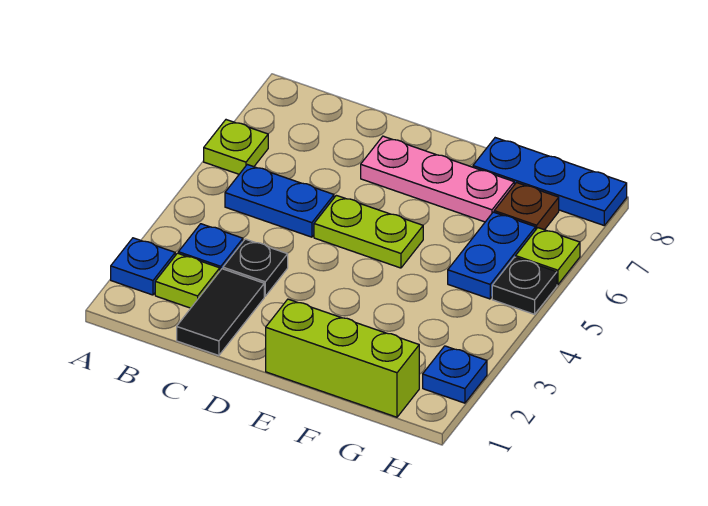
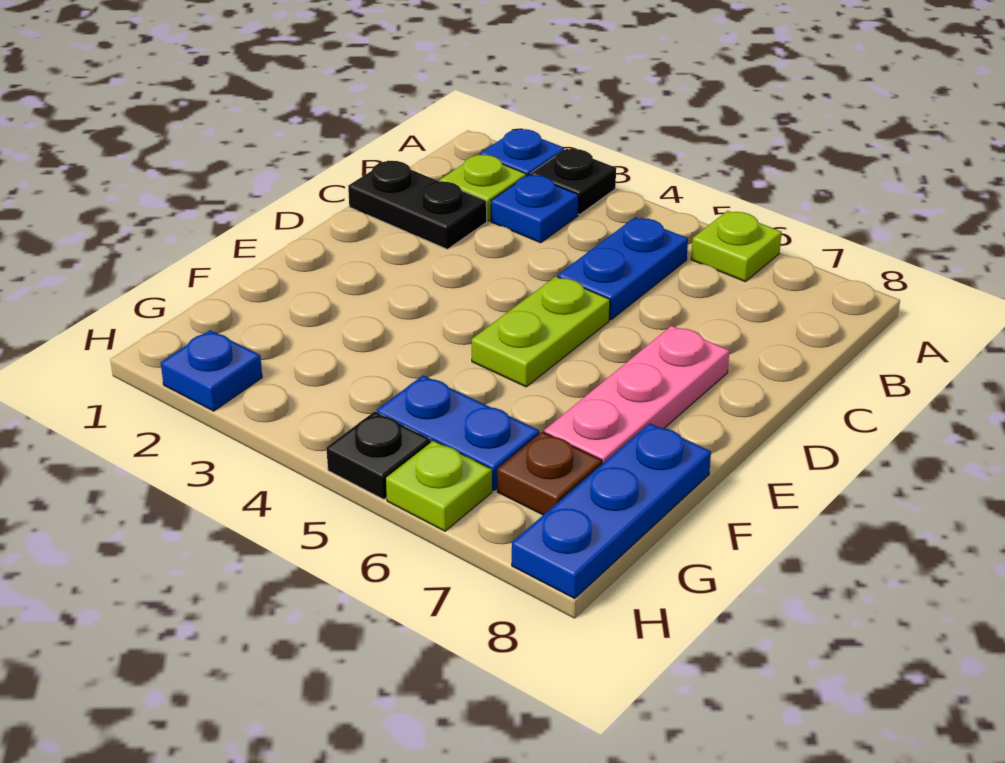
black 1x2 tile [177,269,264,356] -> black 1x2 plate [348,160,487,249]
black 1x1 plate [223,239,288,296] -> black 1x1 plate moved to [531,149,616,215]
lime 1x3 brick [266,299,419,417] -> none

